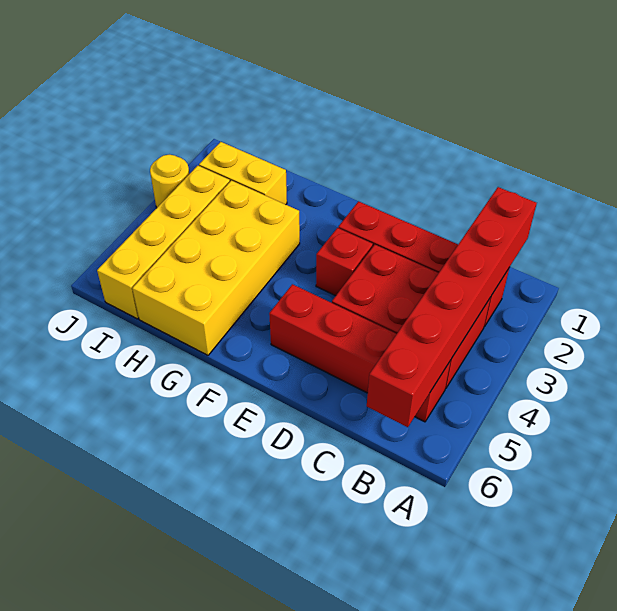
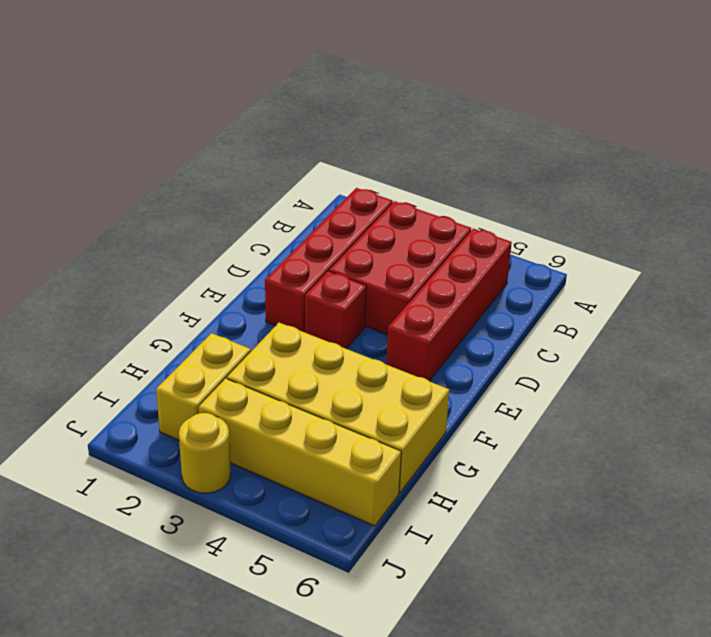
red 1x6 brick [367,187,537,427] -> none

